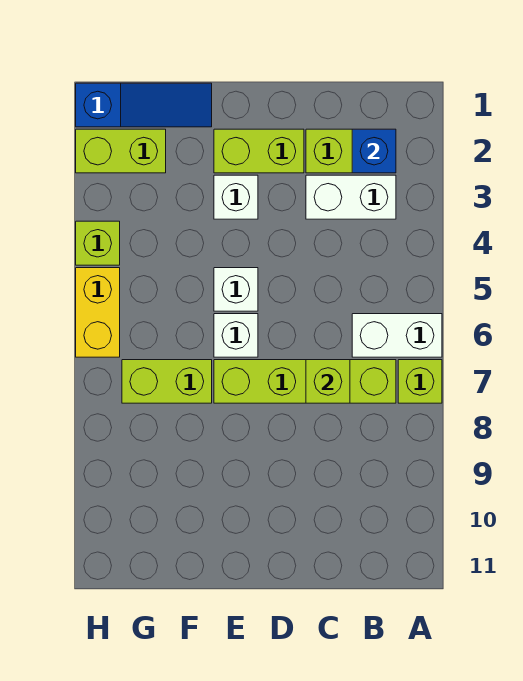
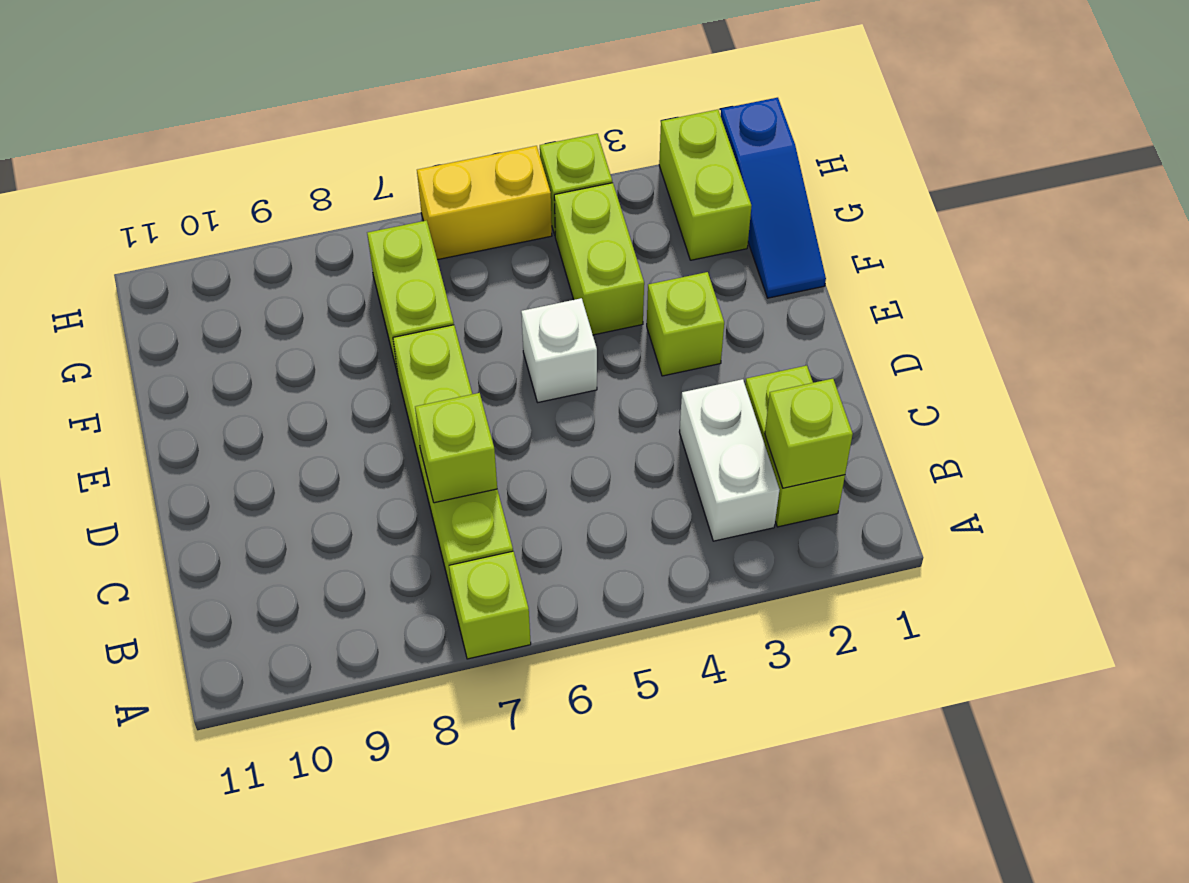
white 1x2 brick [352,314,442,357] -> none
blue 1x1 brick [352,129,396,173] -> lime 1x1 brick [765,379,853,488]
lime 1x2 brick [214,129,304,173] -> lime 1x2 brick moved to [554,183,644,335]
white 1x1 brick [214,175,258,219] -> lime 1x1 brick [647,272,724,376]
white 1x1 brick [214,314,258,357] -> none

